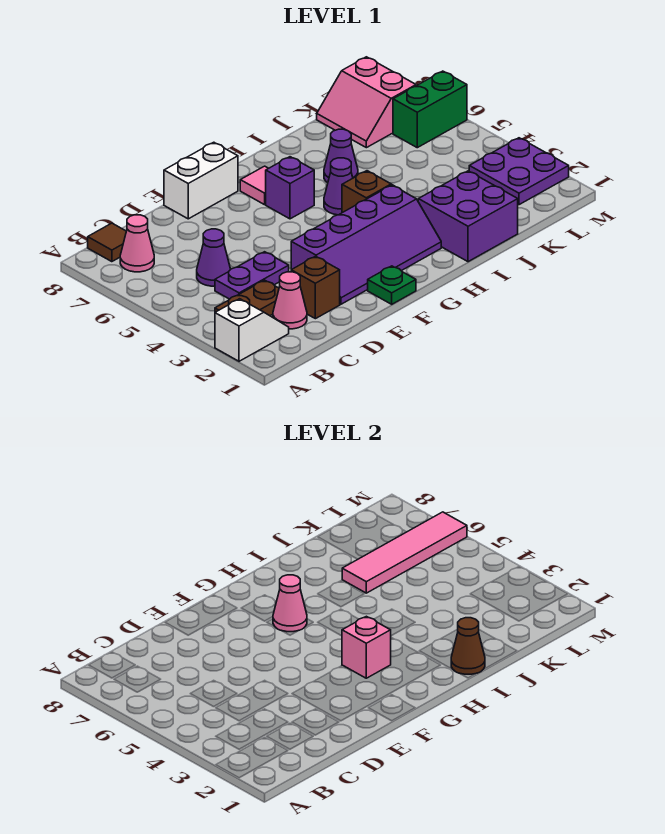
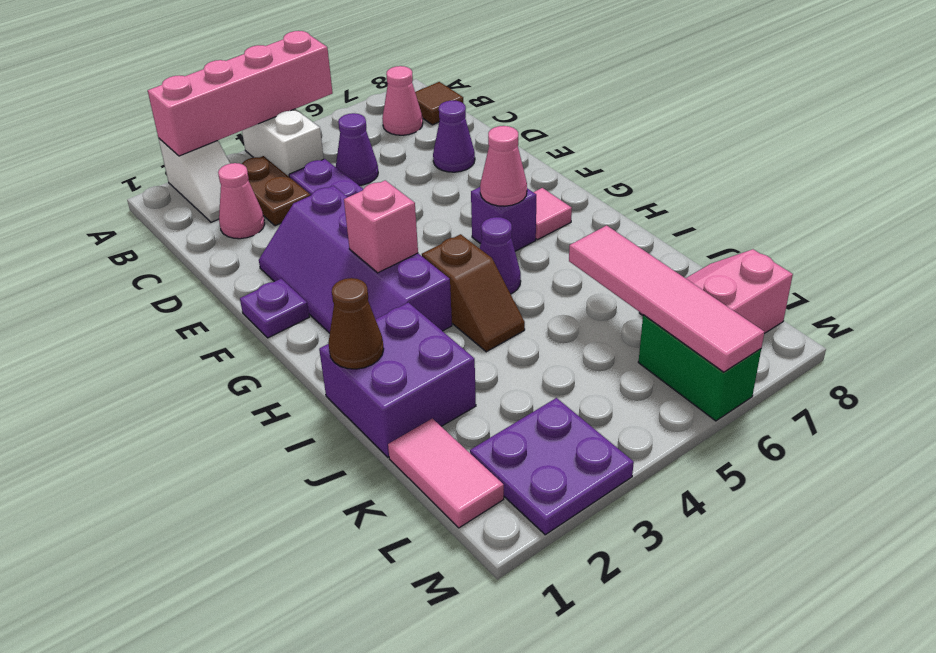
none -> pink 1x4 brick [148,31,333,156]
brown 1x1 brick [291,256,340,319] -> none
white 1x2 brick [164,142,238,219] -> white 1x2 brick moved to [242,109,324,176]
green 1x1 plate [368,266,416,304] -> purple 1x1 plate [240,279,309,338]
purple 1x1 cone [324,129,358,183] -> purple 1x1 cone moved to [433,100,475,172]
none -> pink 1x2 tile [388,418,504,528]

